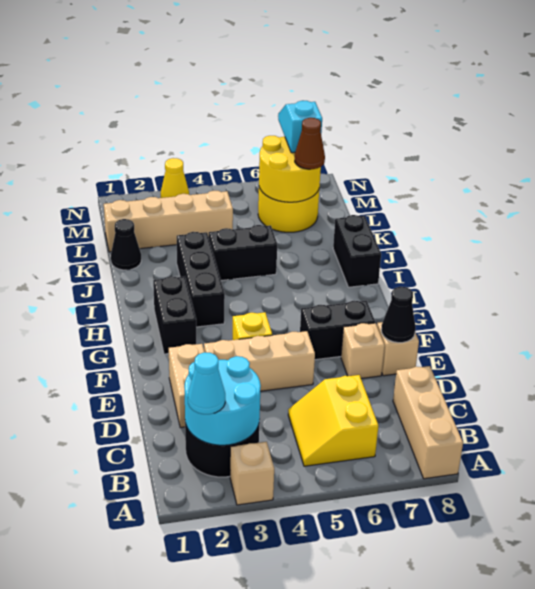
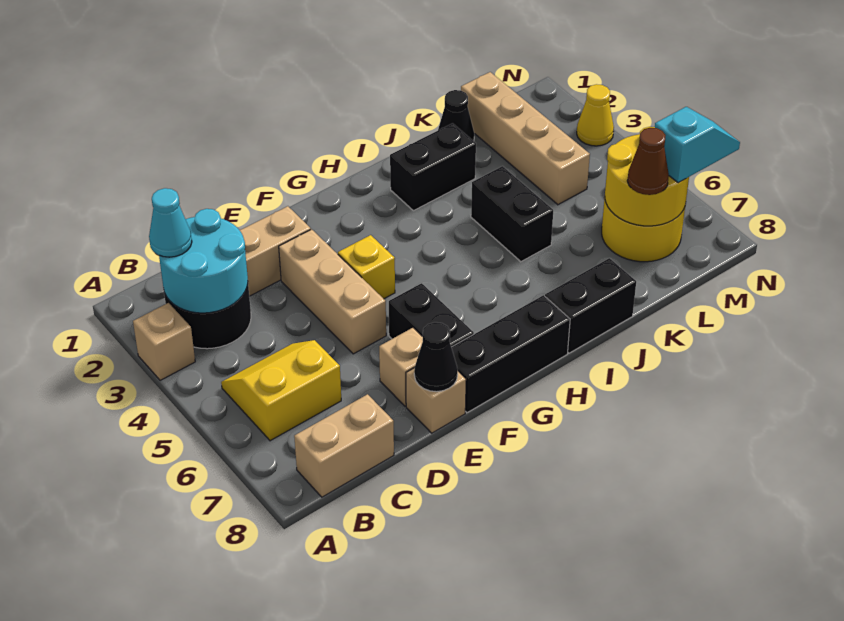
tan 1x3 brick [393,366,463,479] -> tan 1x2 brick [294,394,394,497]
black 1x2 brick [153,276,196,354] -> black 1x2 brick moved to [390,123,476,211]
black 1x3 brick [177,232,225,327] -> black 1x3 brick moved to [451,295,570,413]

